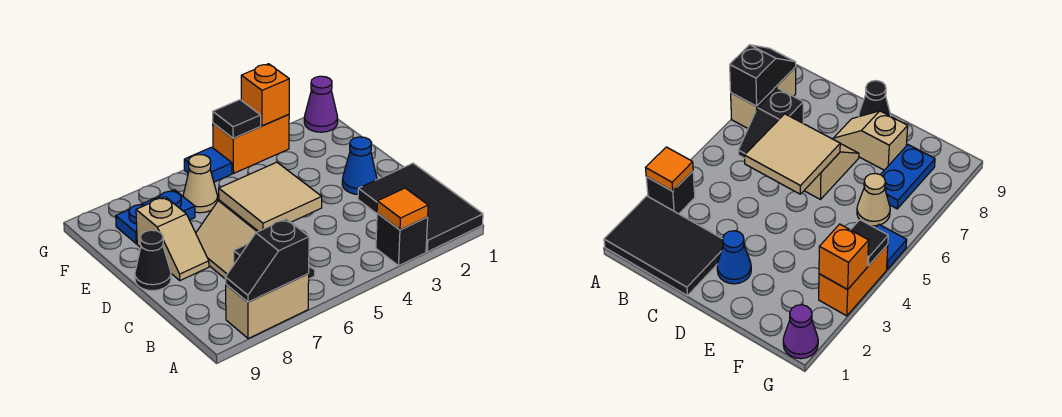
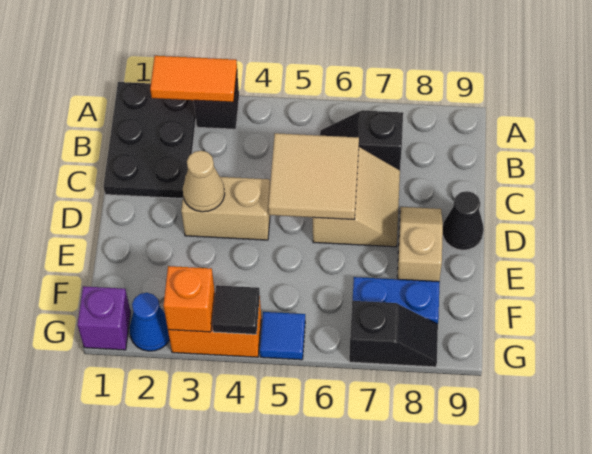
black 2x3 tile [358,163,483,252] -> black 2x3 plate [103,82,196,199]
orange 1x1 tile [377,188,428,230] -> orange 1x2 tile [150,56,237,102]
tan 1x2 brick [226,274,309,339] -> tan 1x2 brick moved to [181,175,270,240]
black 1x2 slope [225,219,309,302] -> black 1x2 slope moved to [349,301,438,367]
blue 1x1 cone [342,137,377,194] -> blue 1x1 cone moved to [129,293,170,351]
tan 1x1 cone [183,155,218,213] -> tan 1x1 cone moved to [183,151,225,212]
purple 1x1 cone [304,76,338,132] -> purple 1x1 brick [77,286,131,350]

